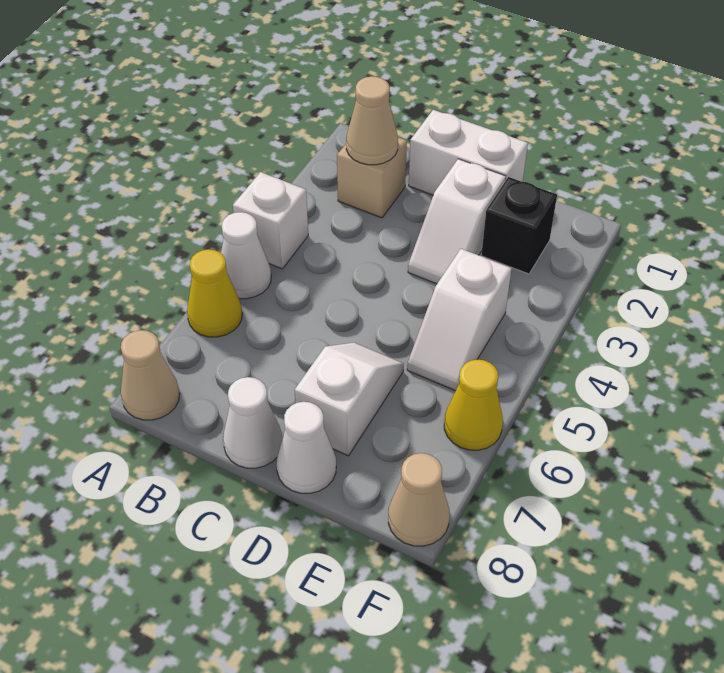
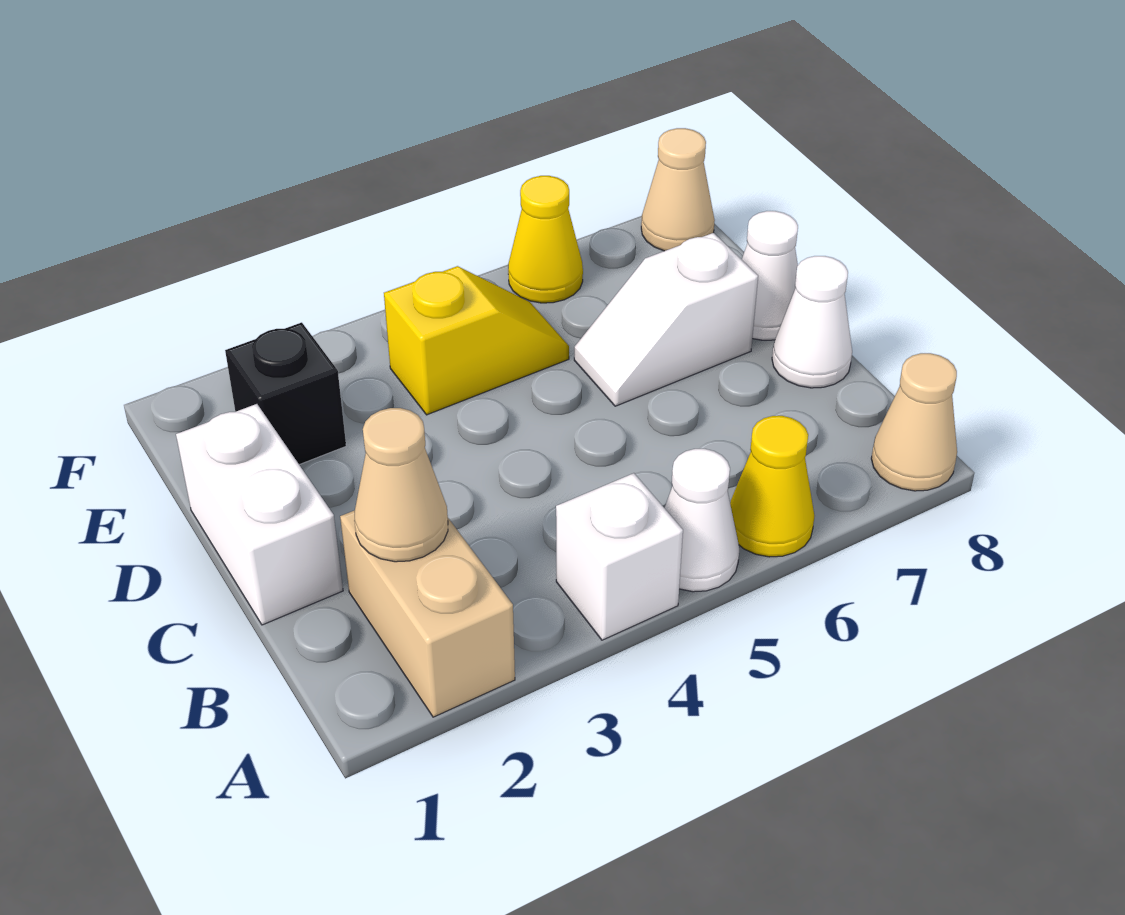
tan 1x1 brick [337,137,407,218] -> tan 1x2 brick [340,510,515,717]
white 1x2 slope [408,159,506,284] -> none
white 1x2 slope [407,249,512,391] -> yellow 1x2 slope [384,266,569,415]

